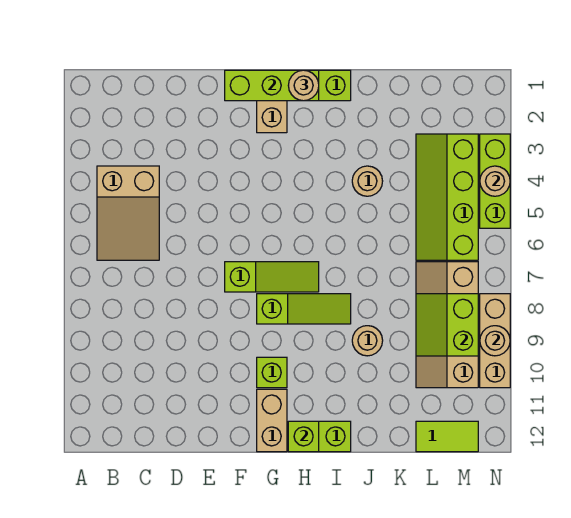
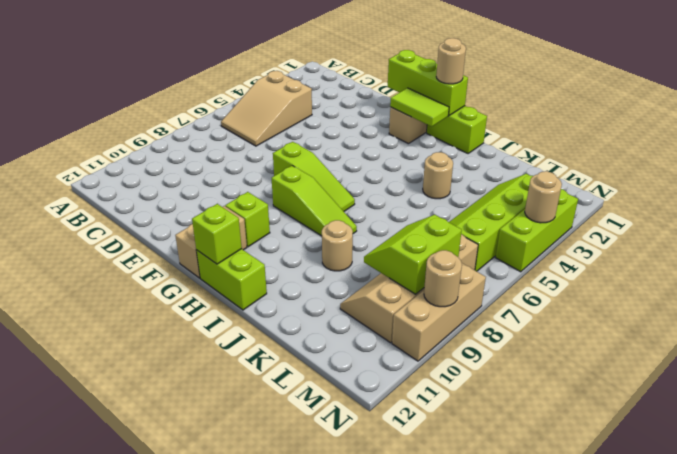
lime 1x2 tile [416,421,478,452] -> lime 1x2 tile moved to [390,88,449,127]

